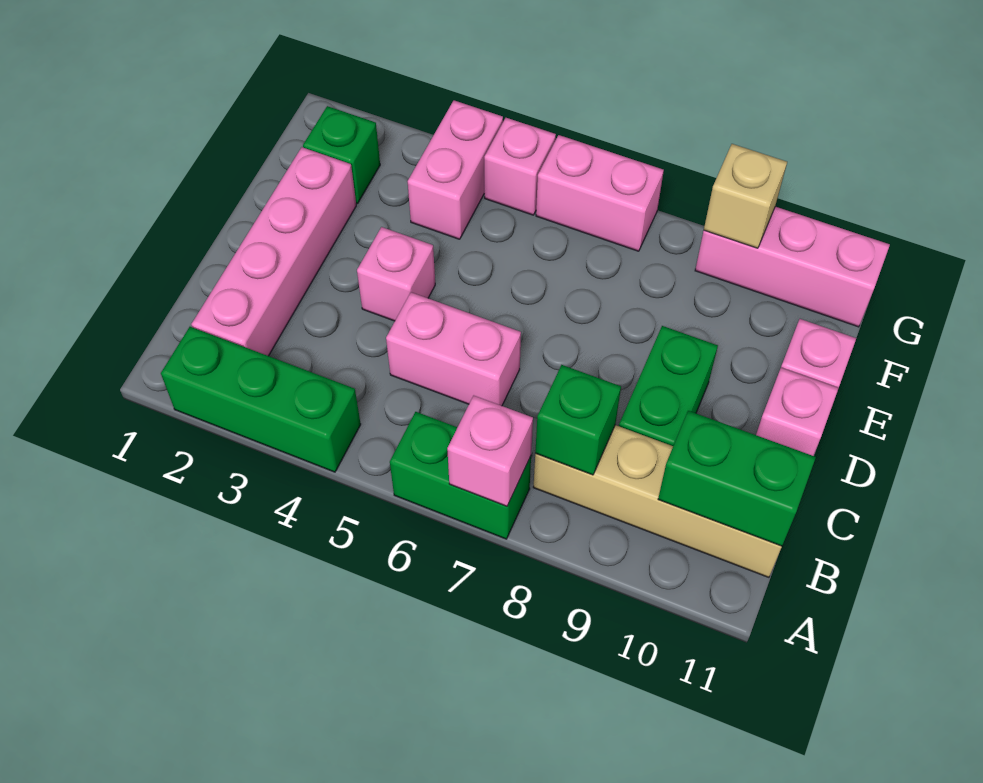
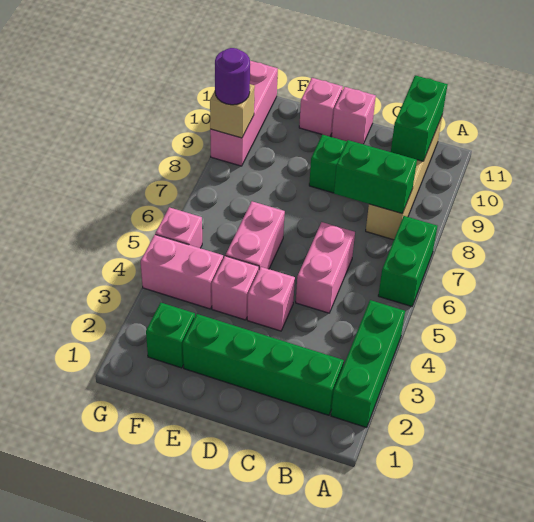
pink 1x1 brick [447,396,533,506] -> pink 1x1 brick moved to [212,256,259,320]
pink 1x4 brick [191,147,356,356] -> green 1x4 brick [183,314,344,415]
green 1x1 brick [535,365,621,475] -> green 1x2 brick [334,140,417,214]
pink 1x2 brick [536,135,664,251] -> pink 1x2 brick moved to [226,201,285,269]
none -> purple 1x1 round brick [215,48,250,105]

